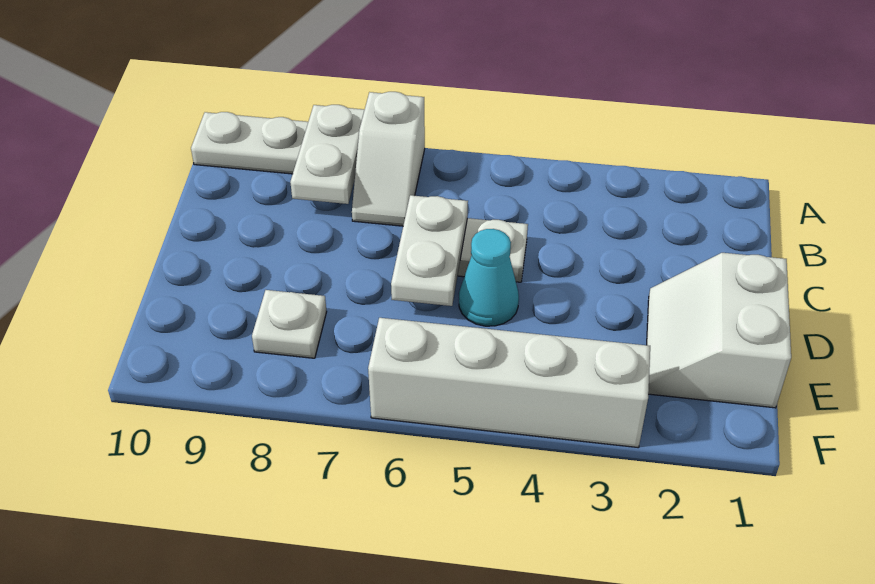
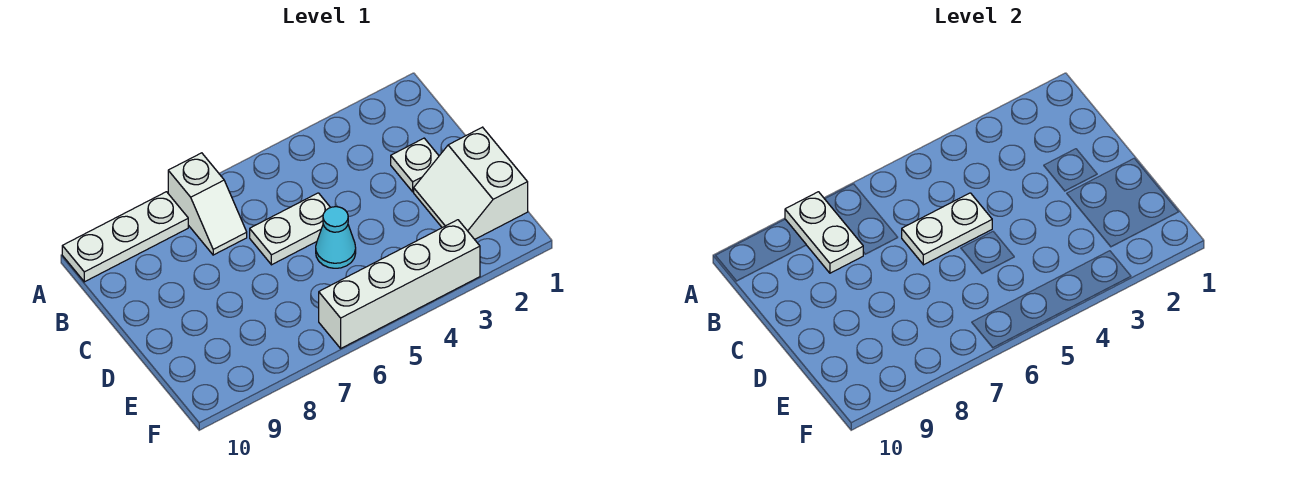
white 1x2 plate [391,195,468,306] -> white 1x2 plate turned to [902,193,992,265]
white 1x1 plate [252,290,327,358] -> white 1x1 plate moved to [391,138,439,192]

